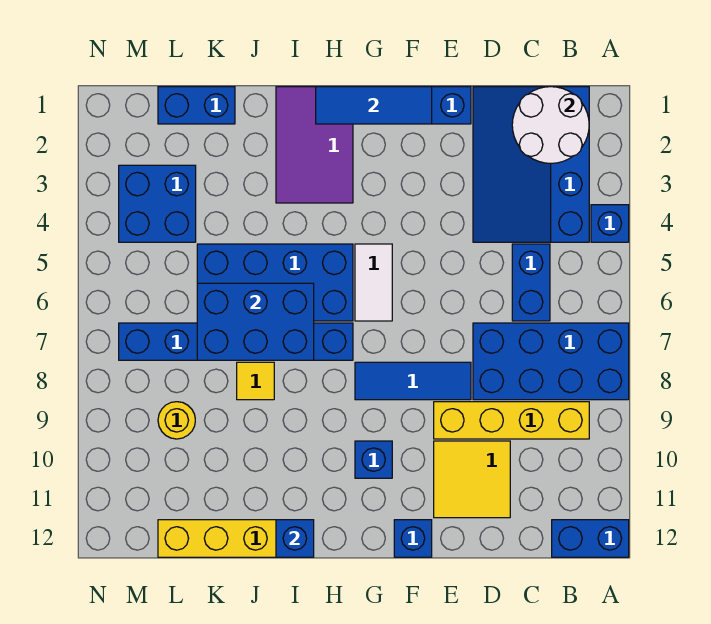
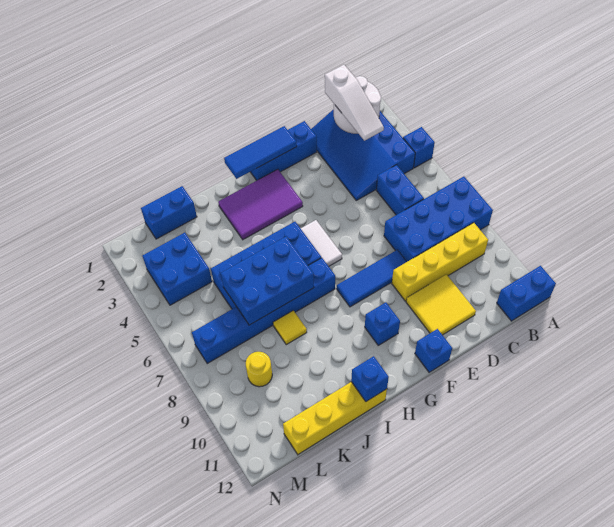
none -> white 1x3 slope [325,65,384,141]
purple 2x3 tile [276,87,353,203] -> purple 2x3 tile turned to [218,169,303,239]

